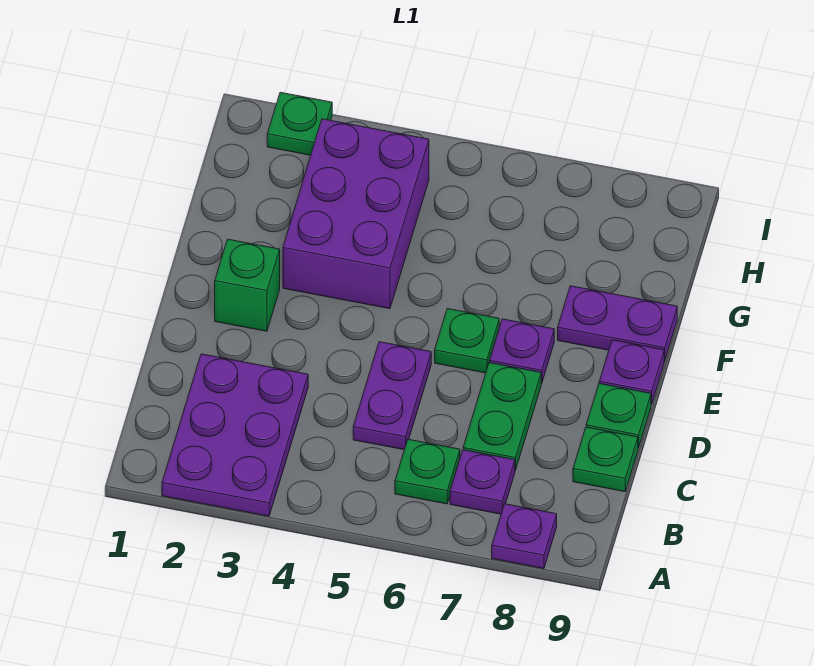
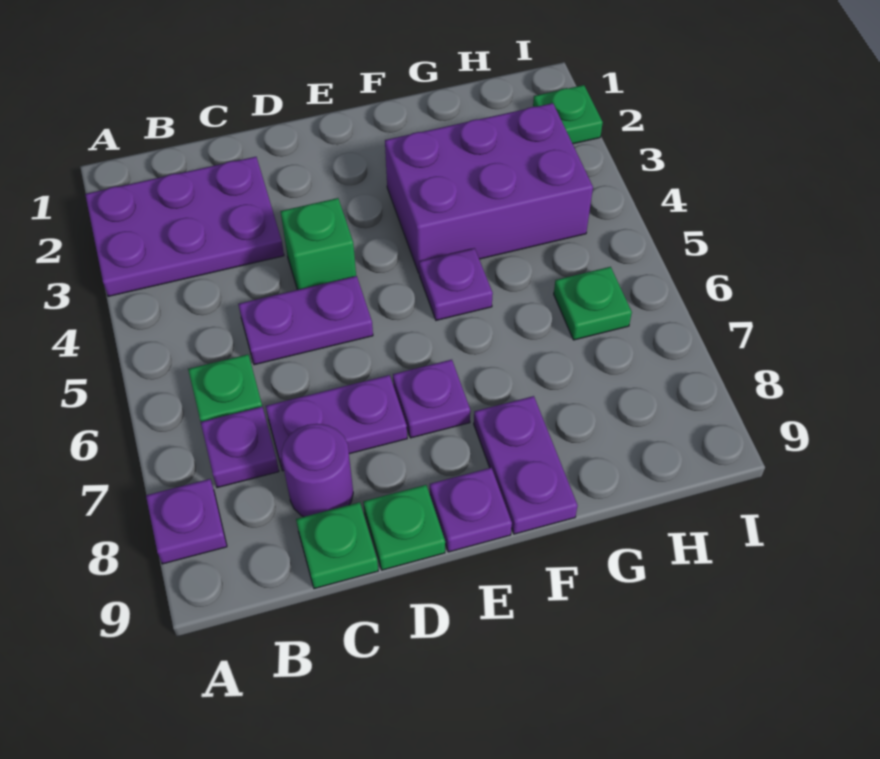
green 1x2 plate [463,363,541,471] -> purple 1x2 plate [266,375,407,471]
none -> purple 1x1 round brick [282,424,353,517]
green 1x1 brick [215,239,280,331] -> green 1x1 brick moved to [281,198,356,290]
green 1x1 plate [435,309,499,373] -> green 1x1 plate moved to [554,267,632,340]
none -> purple 1x1 plate [419,248,493,320]

